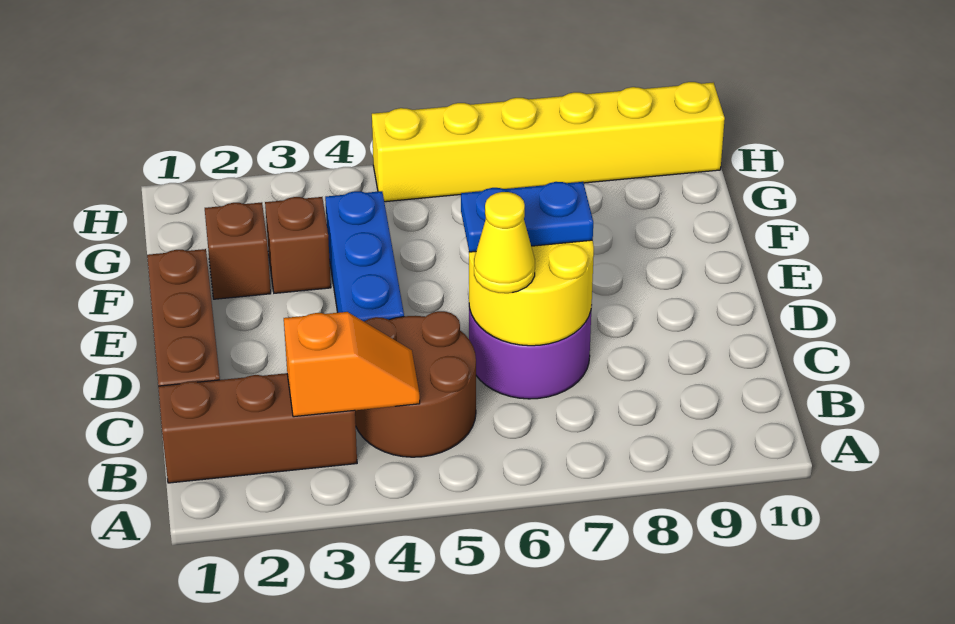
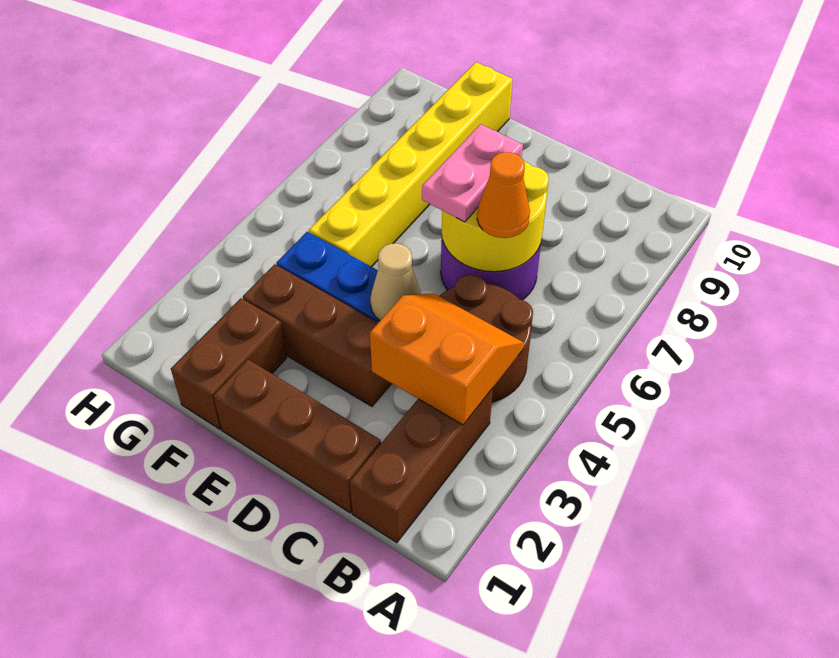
orange 1x2 slope [284,312,420,417] -> orange 2x2 slope [370,293,524,425]
yellow 1x1 cone [474,192,535,293] -> orange 1x1 cone [477,152,530,238]
none -> tan 1x1 cone [370,243,421,320]
blue 1x2 plate [461,182,593,252] -> pink 1x2 plate [422,124,523,222]
brown 1x1 brick [205,202,271,299] -> brown 1x2 brick [171,298,286,429]
brown 1x1 brick [265,197,331,293] -> brown 1x3 brick [243,264,392,406]
yellow 1x6 brick [372,82,725,202] -> yellow 1x6 brick moved to [309,62,513,267]

